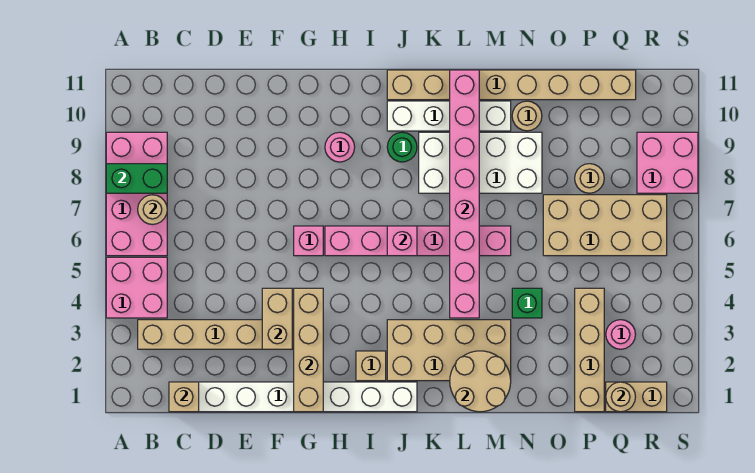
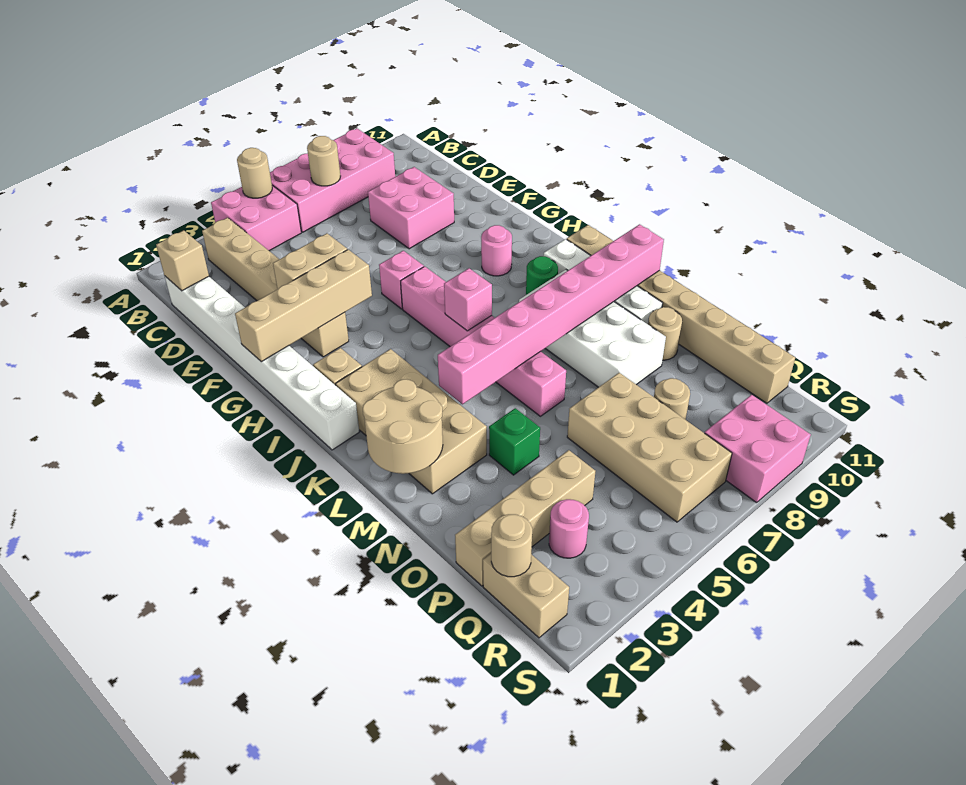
none -> tan 1x1 round brick [237,148,272,198]
green 1x2 brick [106,164,167,193] -> none
none -> pink 2x2 brick [368,167,454,249]

